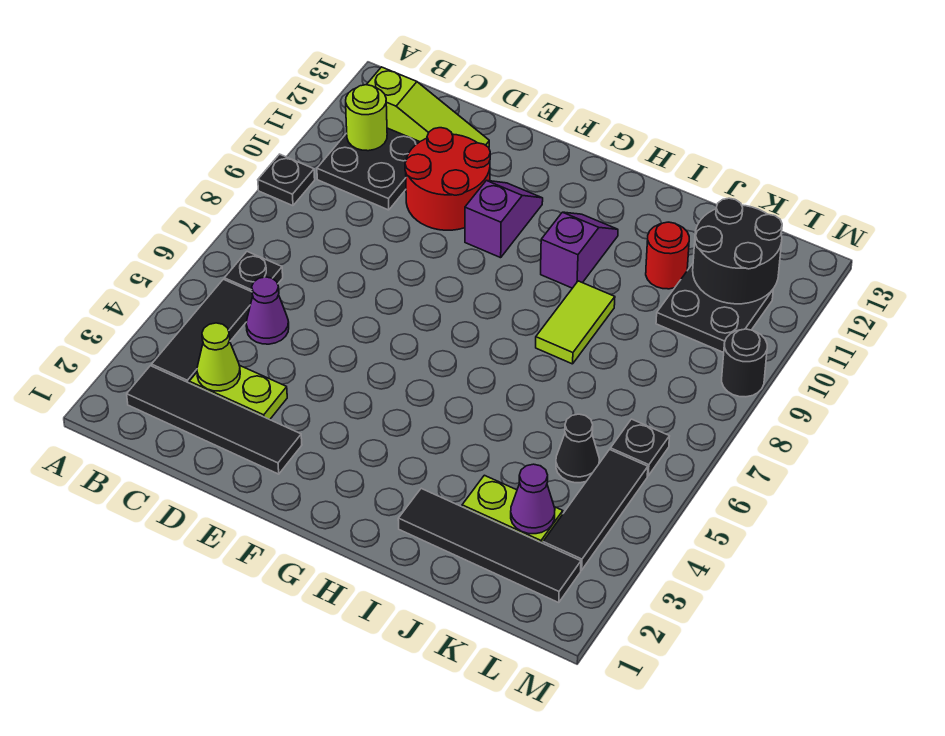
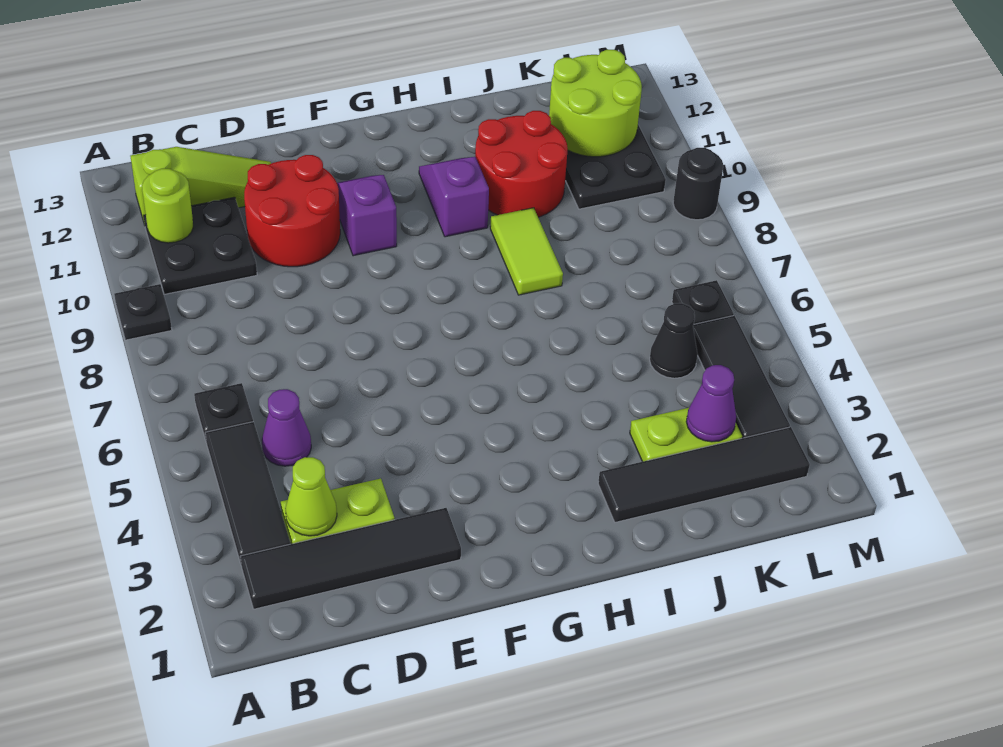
red 1x1 round brick [646,222,689,289] -> red 2x2 round brick [475,111,568,217]
black 2x2 round brick [693,198,782,304] -> lime 2x2 round brick [549,50,642,157]

